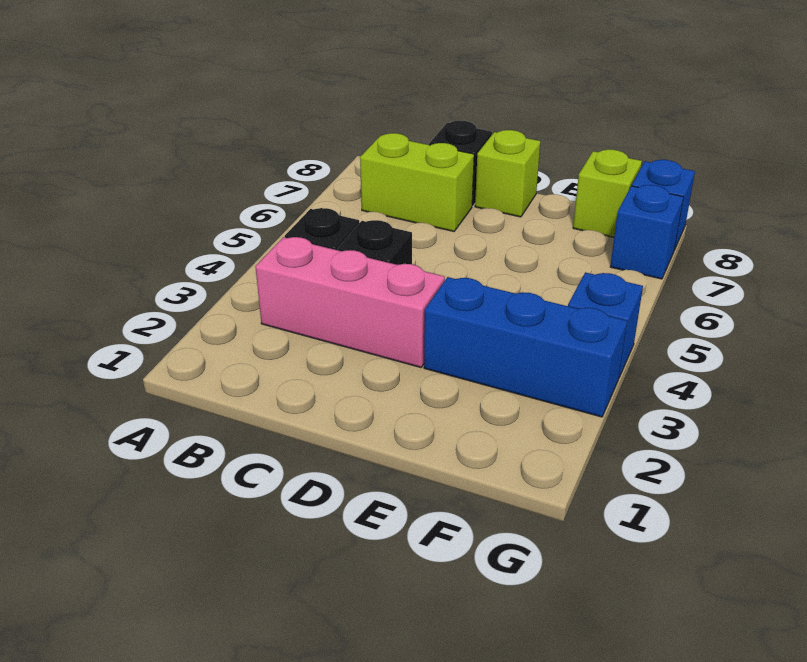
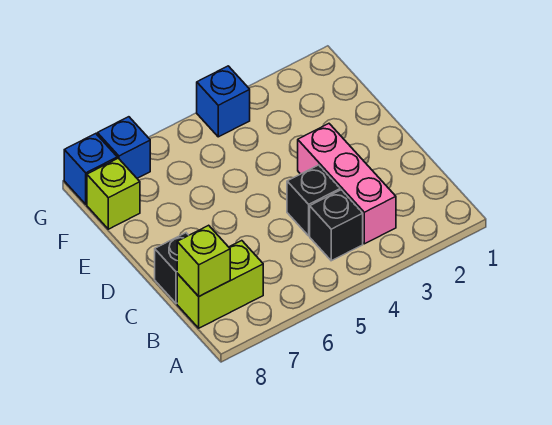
lime 1x2 brick [360,133,474,231] -> lime 1x2 brick turned to [177,241,263,328]
lime 1x1 brick [475,130,540,217] -> lime 1x1 brick moved to [177,225,230,296]
blue 1x3 brick [424,277,627,417] -> none

